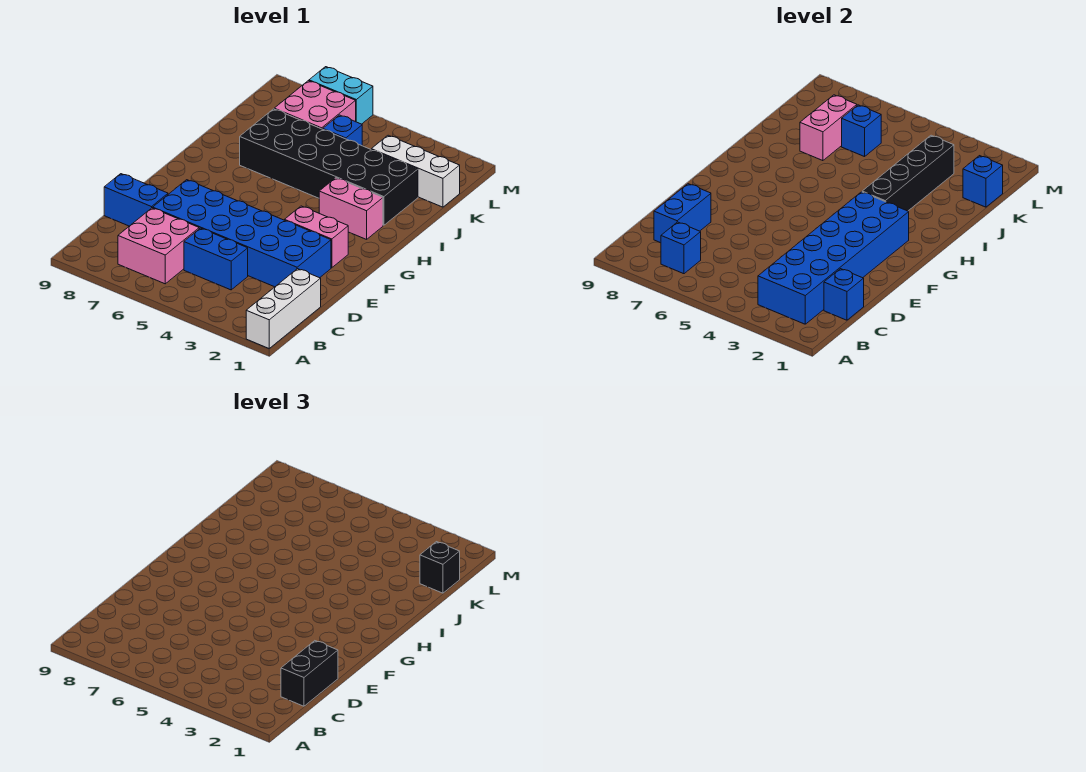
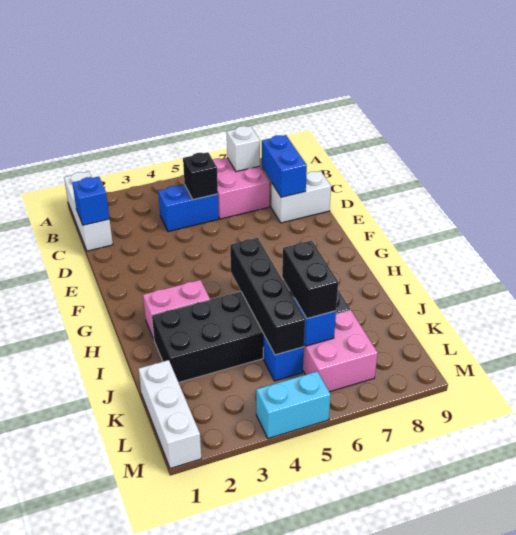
blue 2x6 brick [758,192,909,324] -> none
blue 1x1 brick [661,222,701,274] -> white 1x1 brick [227,126,260,172]
black 1x2 brick [281,641,338,706] -> black 1x2 brick moved to [282,241,338,319]
blue 2x6 brick [153,180,331,287] -> none
blue 1x2 brick [104,174,168,226] -> white 1x2 brick [271,171,331,223]
pink 1x2 brick [285,206,348,268] -> none
black 1x4 brick [862,135,954,211] -> black 1x4 brick moved to [230,238,305,355]
pink 1x2 brick [800,95,857,161] -> none
white 1x3 brick [371,135,460,207] -> white 1x3 brick turned to [139,360,201,468]
blue 1x1 brick [963,156,1003,207] -> none
black 1x1 brick [420,542,460,593] -> black 1x1 brick moved to [183,152,218,200]
cyan 1x2 brick [309,67,373,124] -> cyan 1x2 brick moved to [256,371,331,439]

